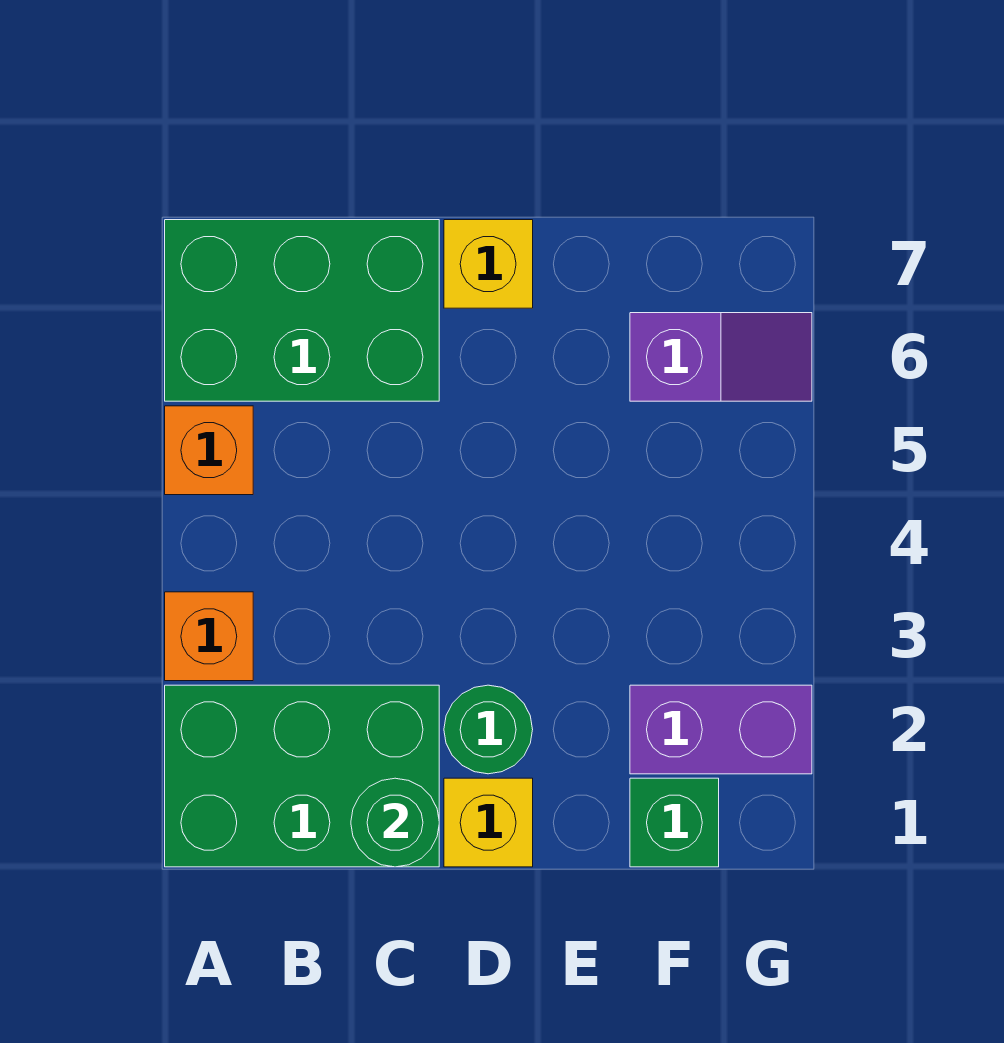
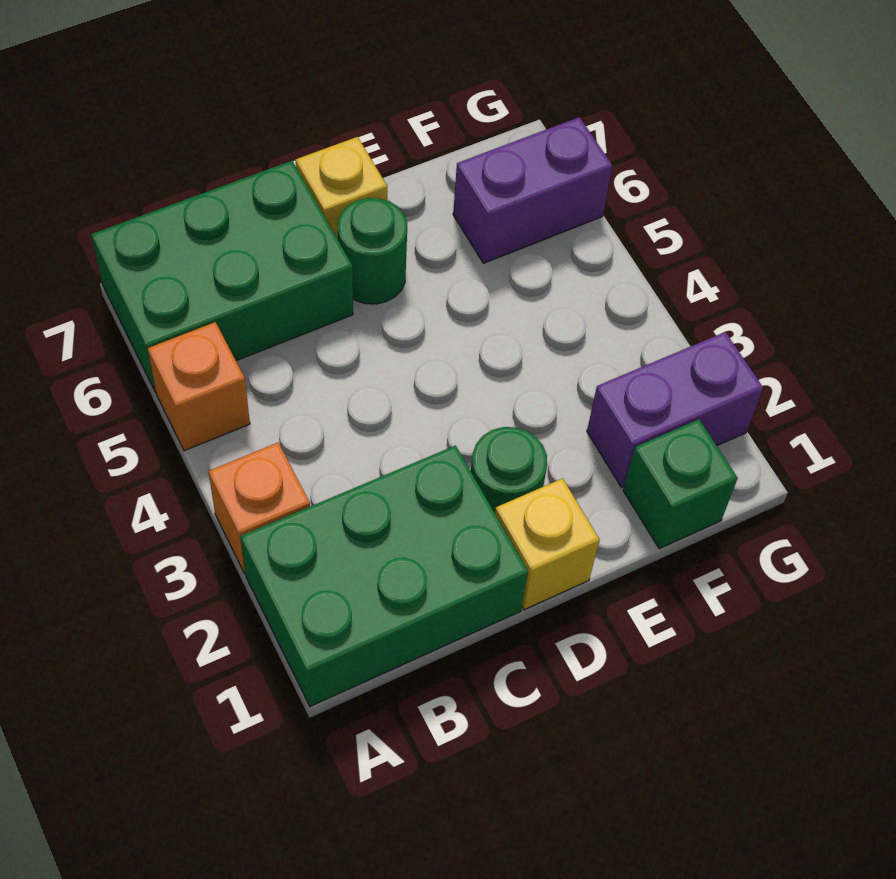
green 1x1 round brick [351,778,439,867] -> green 1x1 round brick moved to [338,198,407,304]
purple 1x2 slope [630,313,812,401] -> purple 1x2 brick [453,117,612,263]

